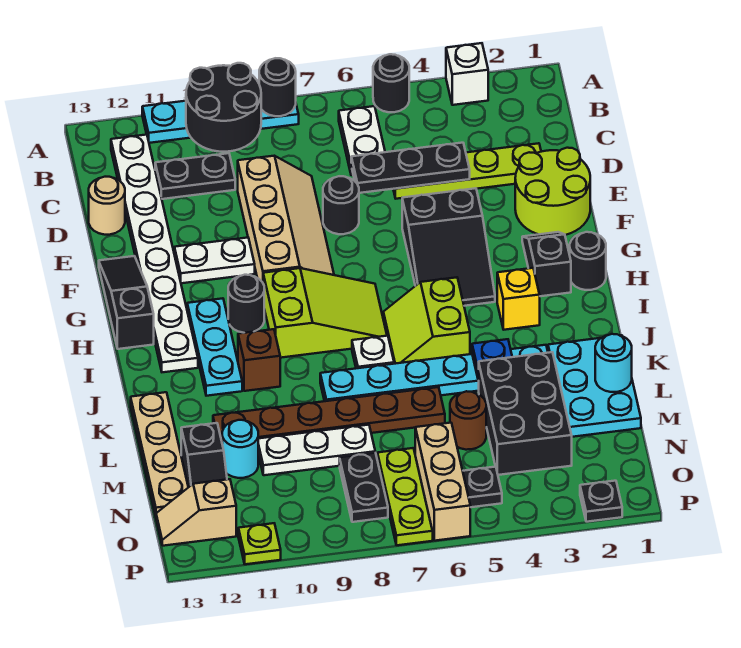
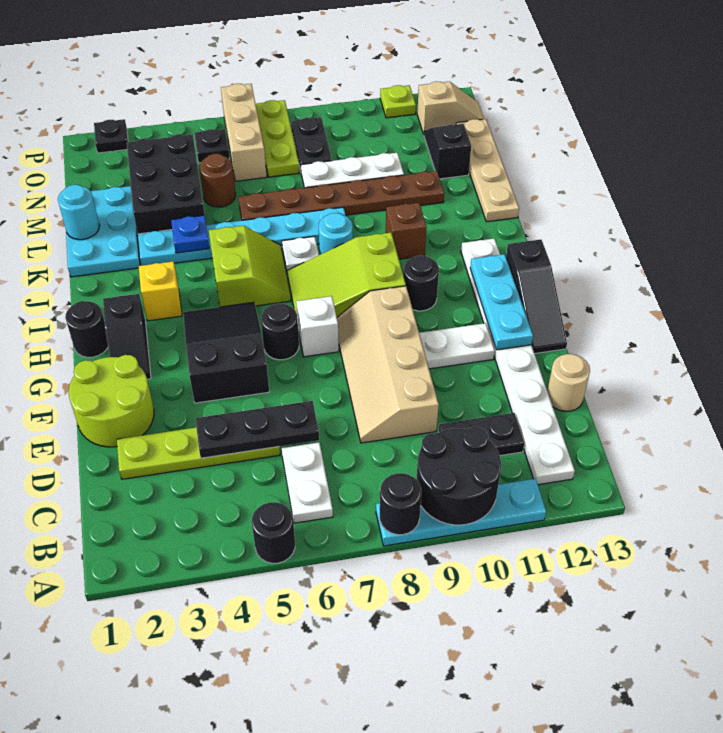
white 1x1 brick [446,43,488,105] -> white 1x1 brick moved to [296,296,339,357]
black 1x1 round brick [323,176,359,234] -> black 1x1 round brick moved to [261,303,299,360]
cyan 1x3 plate [187,298,242,396] -> cyan 1x3 plate moved to [470,254,533,350]
cyan 1x1 round brick [222,420,258,478] -> cyan 1x1 round brick moved to [319,213,353,254]

